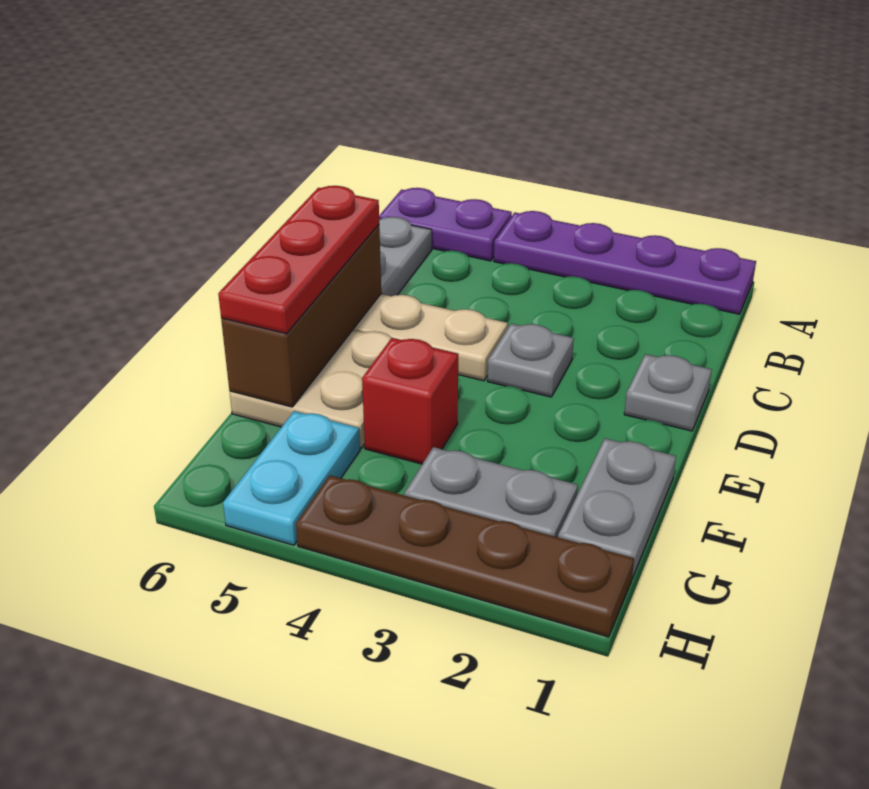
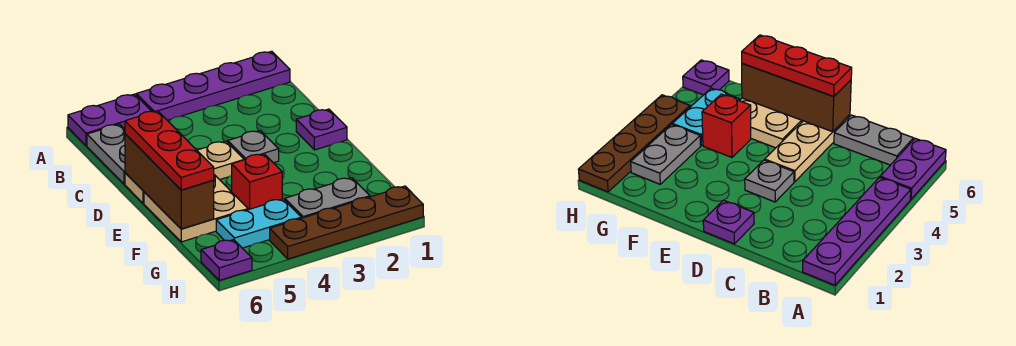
grey 1x1 plate [624,354,712,431] -> purple 1x1 plate [296,109,347,150]
grey 1x2 plate [558,438,676,578] -> none
cyan 1x2 plate [223,411,360,545] -> cyan 1x2 plate turned to [216,199,301,248]
none -> purple 1x1 plate [201,240,252,280]

